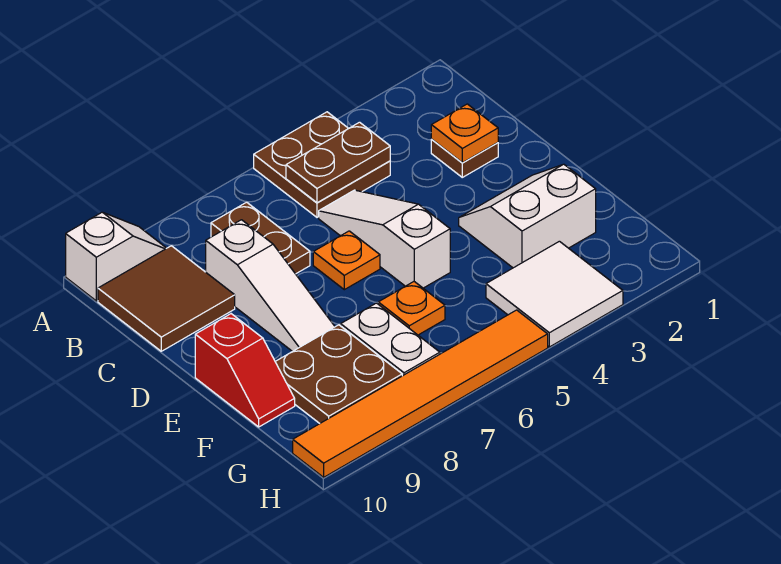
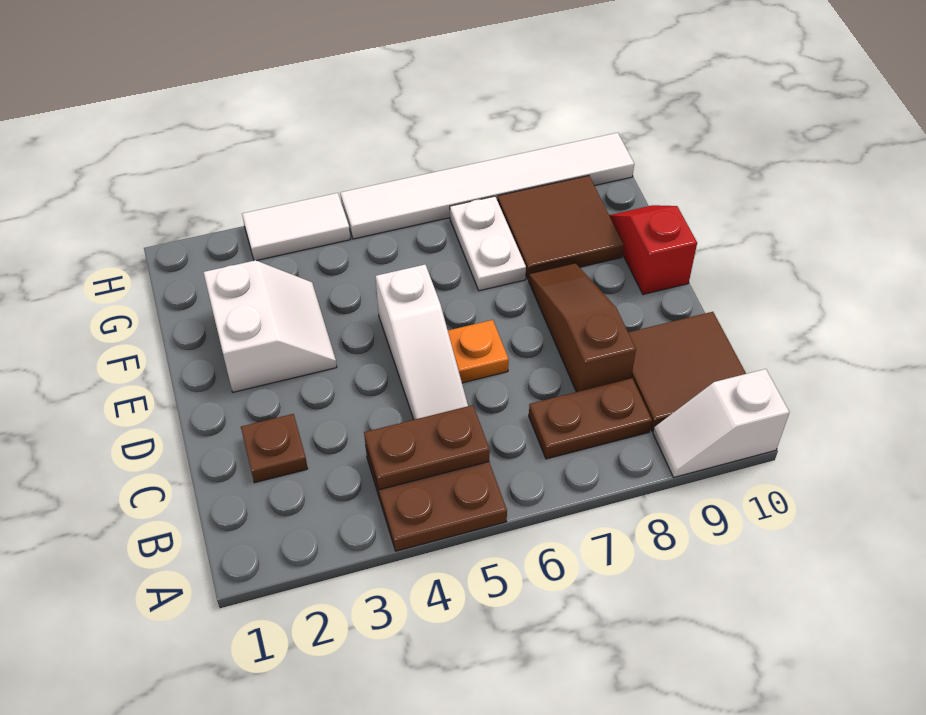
brown 1x2 plate [211,202,310,274] -> brown 1x2 plate turned to [529,378,652,459]
orange 1x1 plate [431,104,498,163] -> none
white 1x3 slope [206,220,335,352] -> brown 1x3 slope [529,263,636,392]
white 2x2 slope [459,164,596,268] -> white 2x2 slope turned to [203,260,337,392]
orange 1x1 plate [378,282,445,335] -> none
brown 2x2 plate [275,325,402,423] -> brown 2x2 tile [497,176,624,279]
white 2x2 tile [486,241,623,347] -> white 1x2 tile [242,193,350,261]
orange 1x6 tile [293,310,548,477] -> white 1x6 tile [340,133,634,239]

